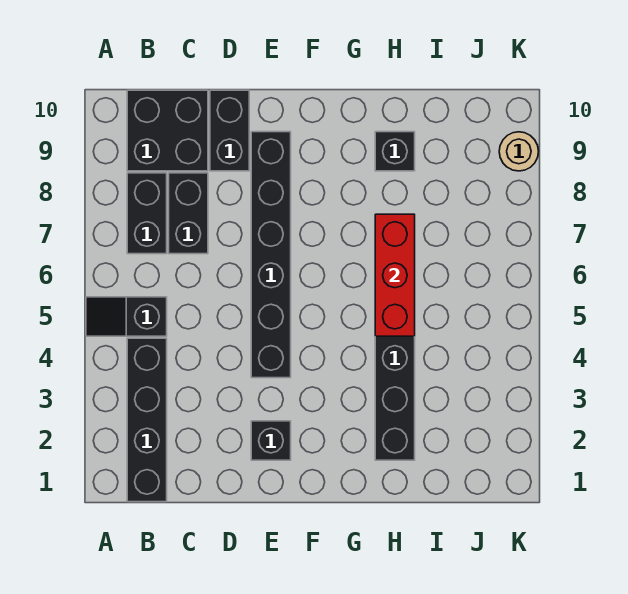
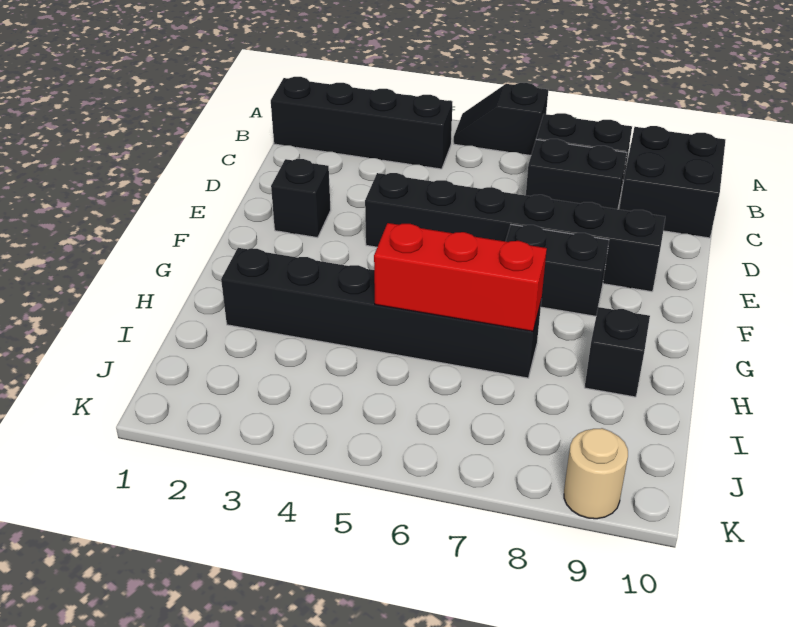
black 1x2 slope [86,297,167,336] -> black 1x2 slope turned to [454,83,548,155]
black 1x2 brick [210,90,249,171] -> black 1x2 brick moved to [506,225,609,316]

